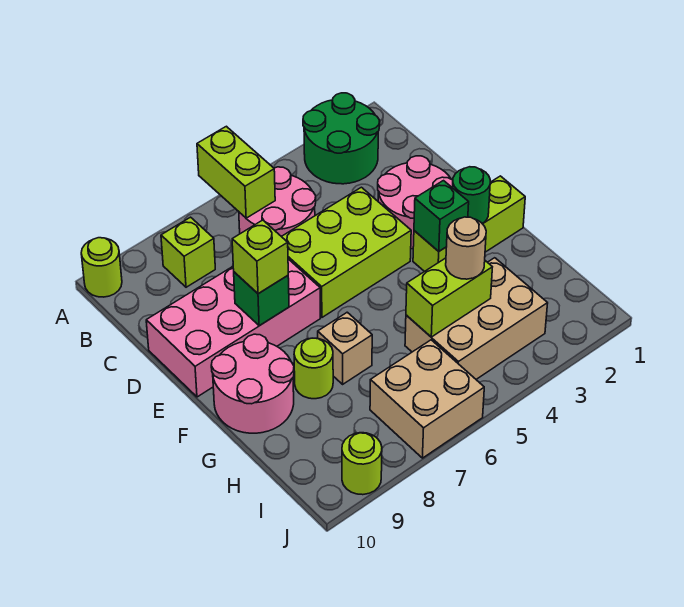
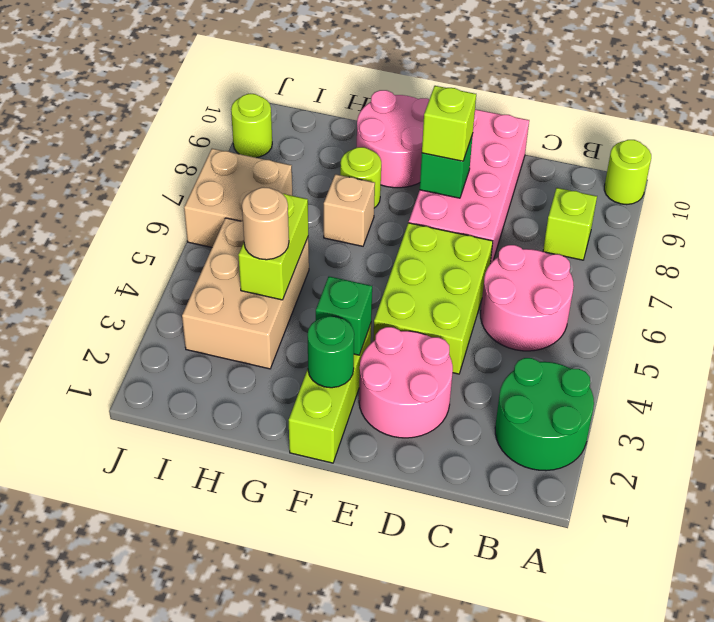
lime 1x2 brick [197,126,275,218] -> none

